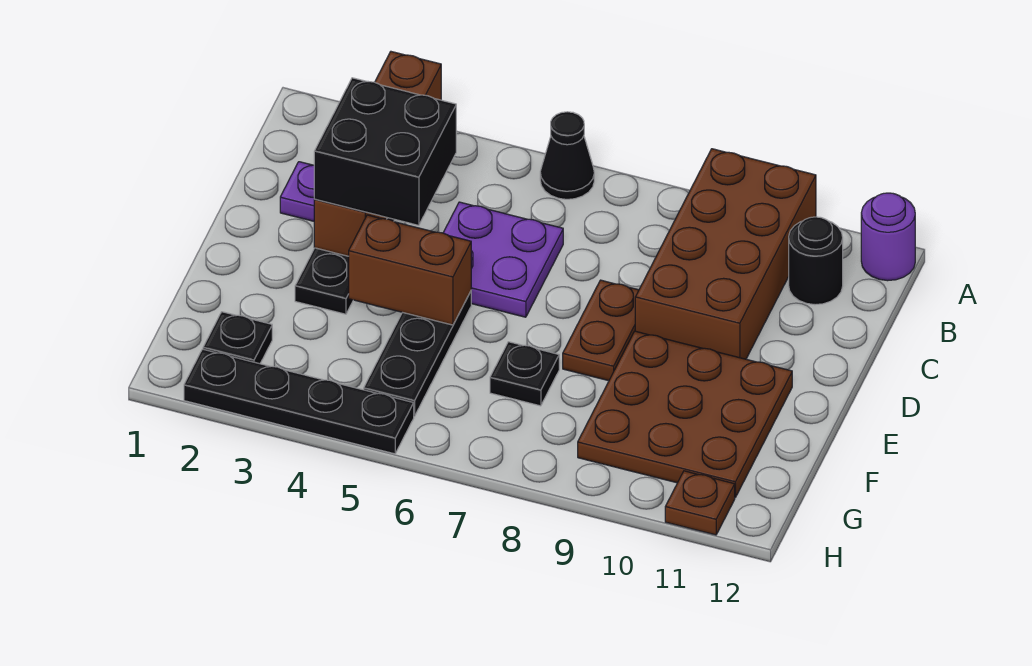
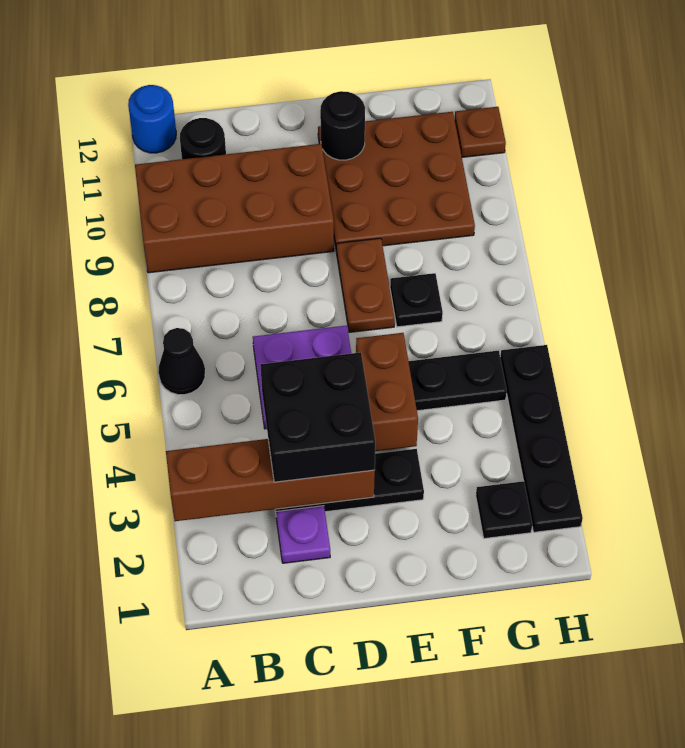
purple 1x1 round brick [861,193,915,281] -> blue 1x1 round brick [128,85,176,153]
brown 1x2 plate [563,280,639,381] -> brown 1x2 plate turned to [336,238,395,332]
none -> black 1x1 round brick [320,91,365,160]

